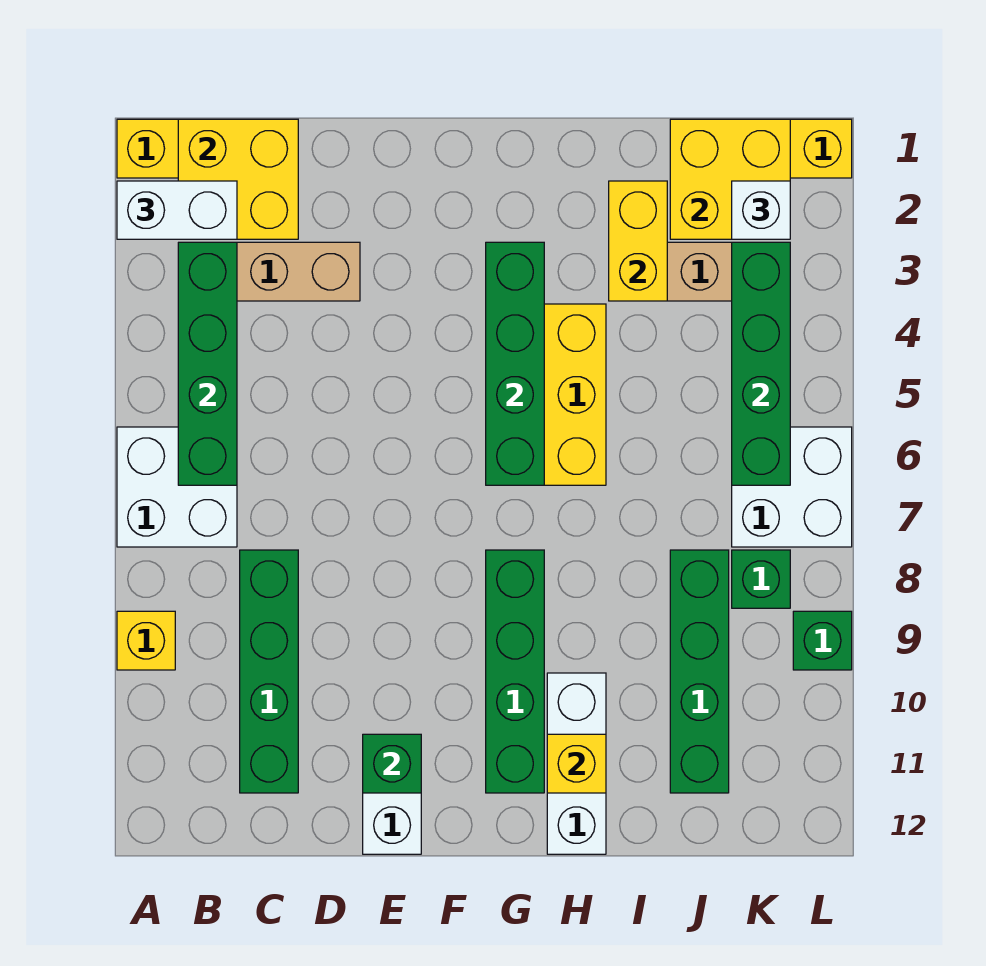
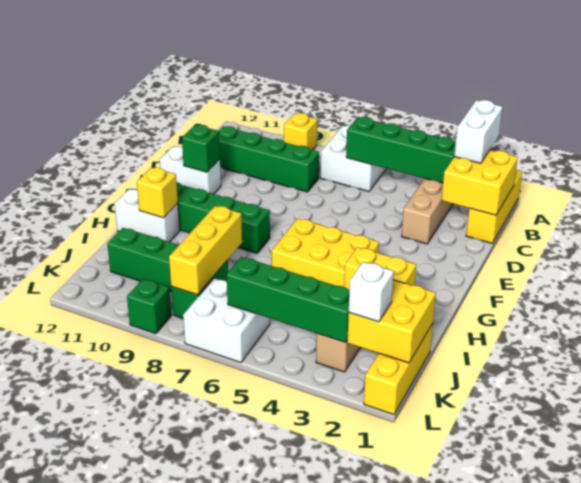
green 1x4 brick [486,242,544,485] -> none
white 1x3 brick [547,673,606,854] -> white 1x2 brick [114,189,180,242]
none -> yellow 1x3 brick [169,206,242,295]

